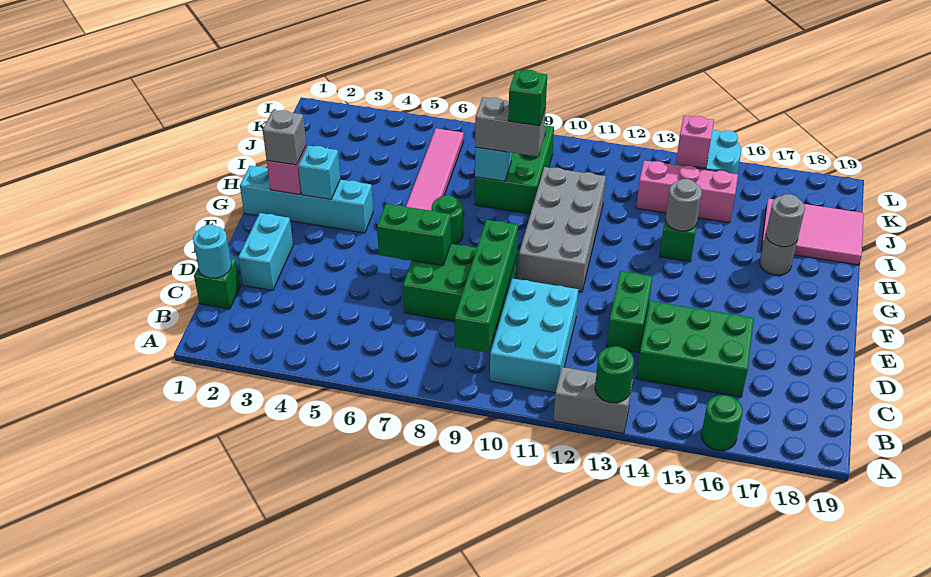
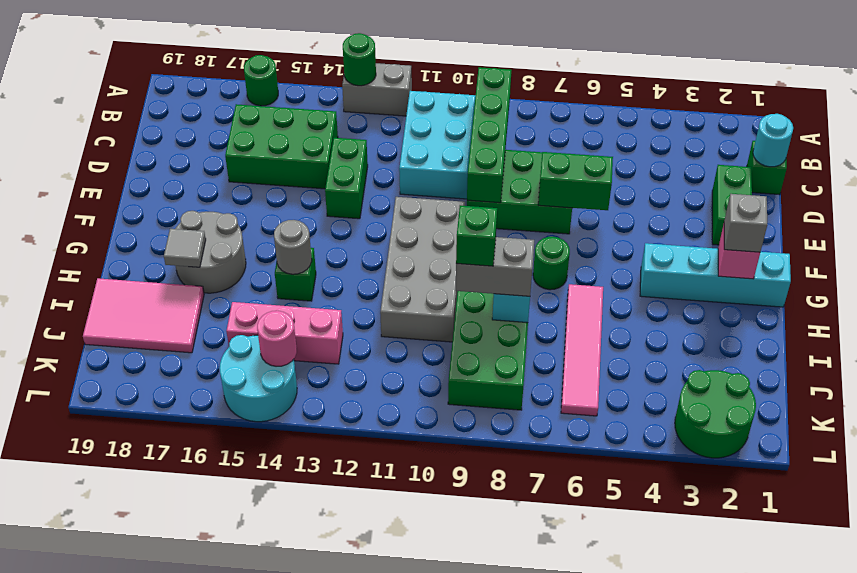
cyan 1x2 brick [238,213,293,290] -> green 1x2 brick [712,165,752,245]
cyan 1x1 brick [298,146,340,199] -> none
grey 1x1 round brick [760,235,797,275] -> grey 2x2 round brick [175,211,246,293]
grey 1x1 round brick [766,194,805,247] -> grey 1x1 tile [164,229,206,267]
none -> green 2x2 round brick [675,370,756,458]
pink 1x1 brick [676,116,714,168] -> pink 1x1 round brick [257,311,297,366]

